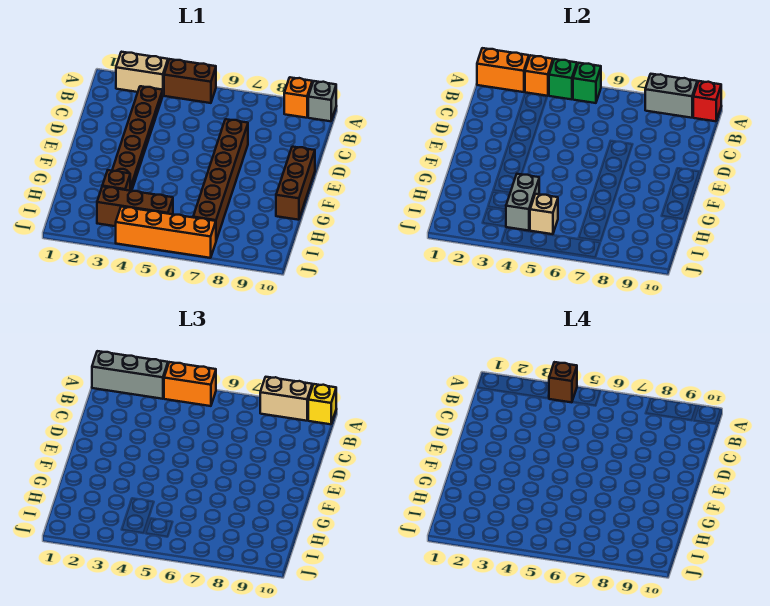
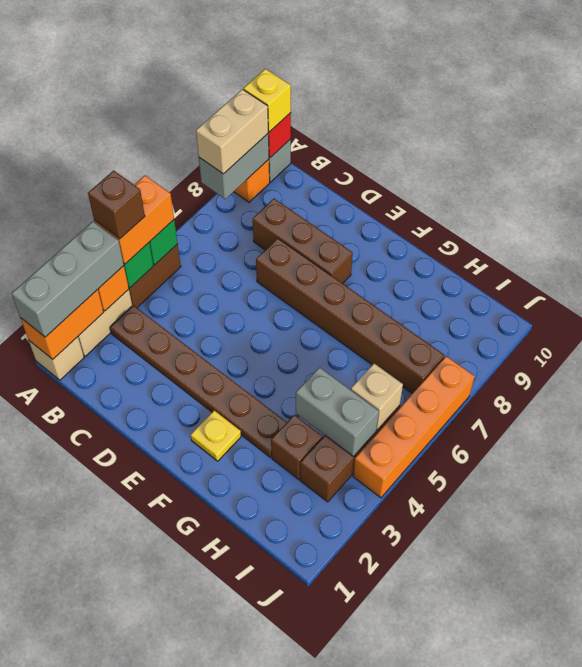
none -> tan 1x1 brick [29,337,84,380]
brown 1x3 brick [276,147,315,220] -> brown 1x3 brick moved to [253,199,353,283]
none -> yellow 1x1 plate [191,410,241,461]

